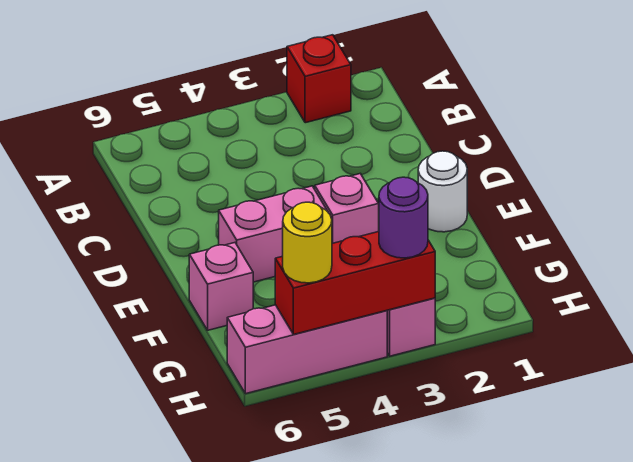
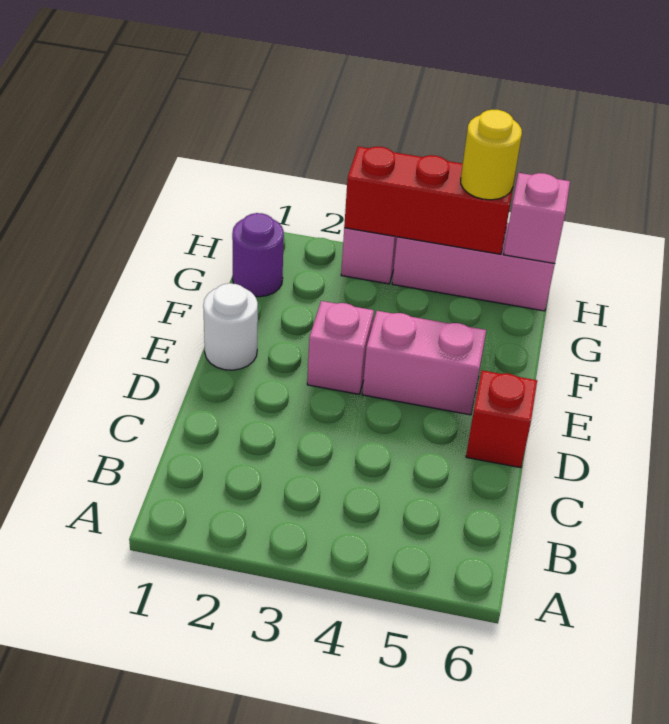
red 1x1 brick [287,35,351,123] -> red 1x1 brick moved to [466,370,537,468]
pink 1x1 brick [189,243,253,330] -> pink 1x1 brick moved to [504,173,570,264]
purple 1x1 round brick [379,177,428,258] -> purple 1x1 round brick moved to [232,213,284,297]

